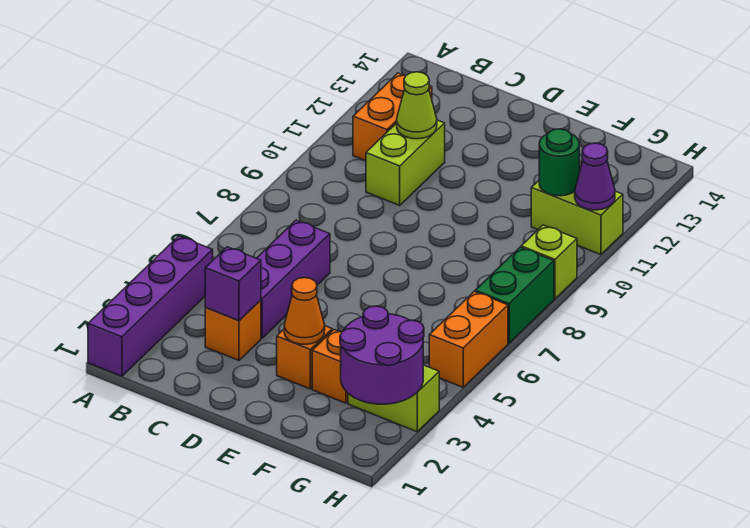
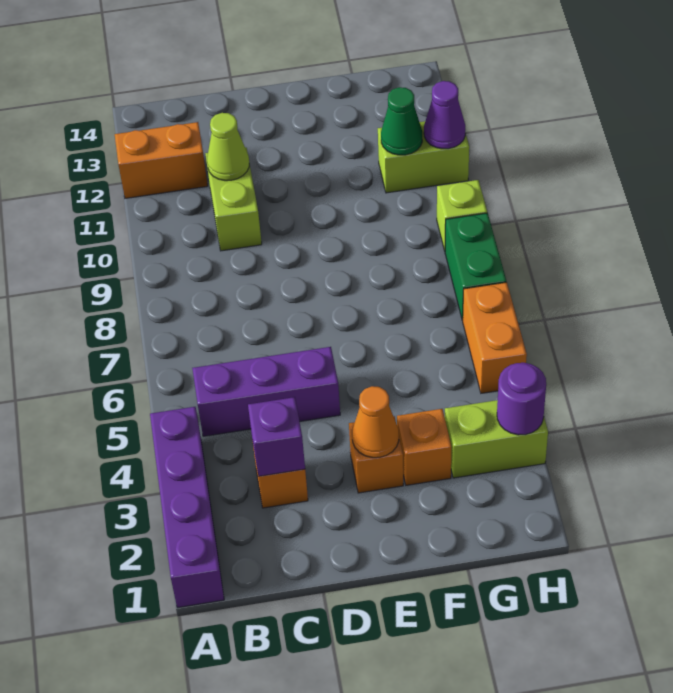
orange 1x2 brick [353,73,432,161] -> orange 1x2 brick turned to [115,122,208,198]
purple 1x3 brick [257,220,330,338] -> purple 1x3 brick turned to [192,347,340,436]
purple 2x2 round brick [340,306,424,404] -> purple 1x1 round brick [497,363,546,435]
green 1x1 round brick [539,129,579,196] -> green 1x1 cone [381,87,422,155]

